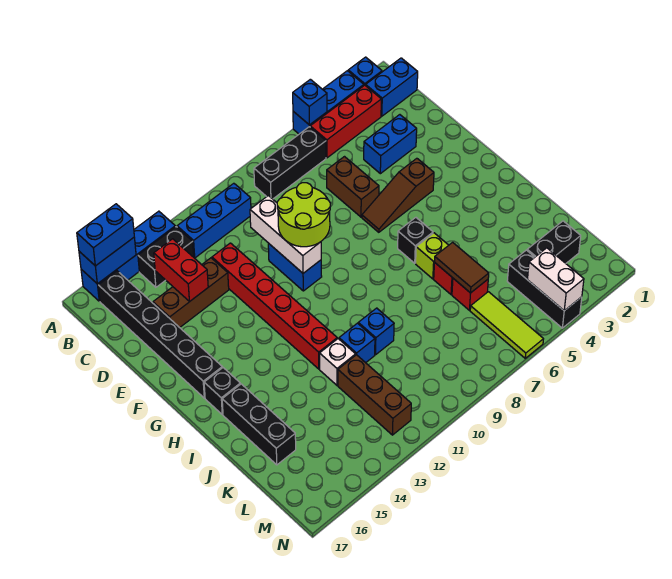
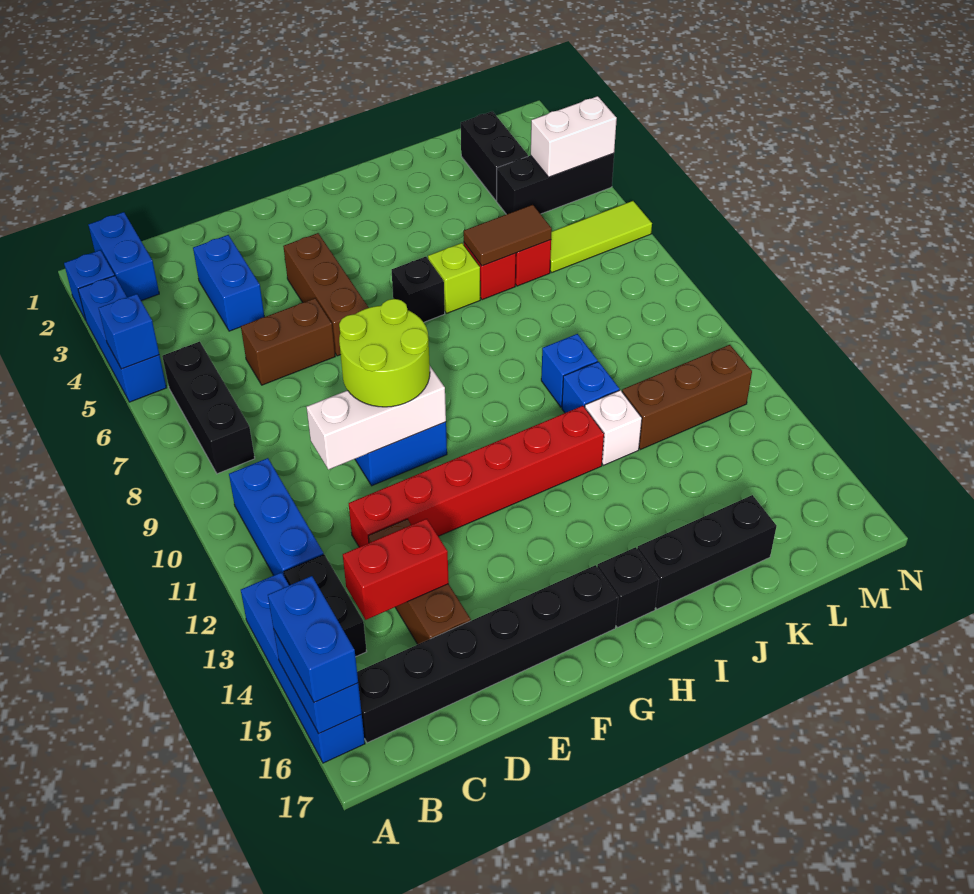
red 1x3 brick [310,85,381,158] -> none
brown 1x3 slope [362,158,434,232] -> brown 1x3 brick [283,233,369,356]

